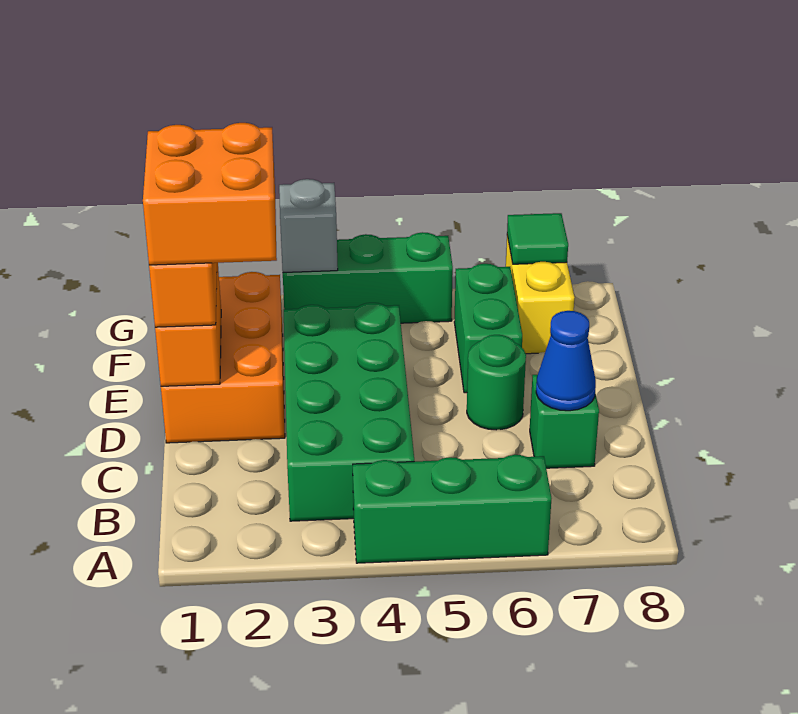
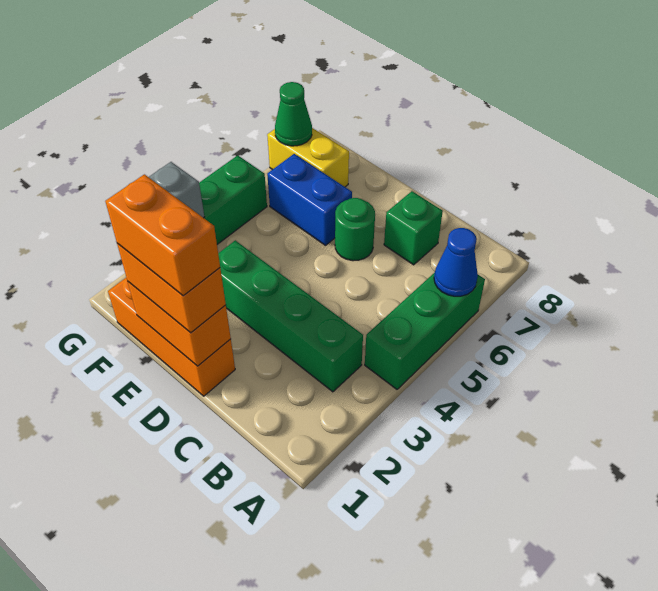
green 2x4 brick [284,303,414,521] -> green 1x4 brick [218,240,363,392]
blue 1x1 cone [536,311,596,411] -> blue 1x1 cone moved to [434,228,478,296]
orange 2x3 brick [161,272,285,443] -> orange 1x3 brick [108,278,235,396]
orange 2x2 brick [143,123,277,265] -> orange 1x2 brick [105,174,220,296]
green 1x2 brick [454,264,522,393] -> blue 1x2 brick [267,154,352,245]
green 1x1 tile [507,213,568,264] -> green 1x1 cone [275,82,312,146]

